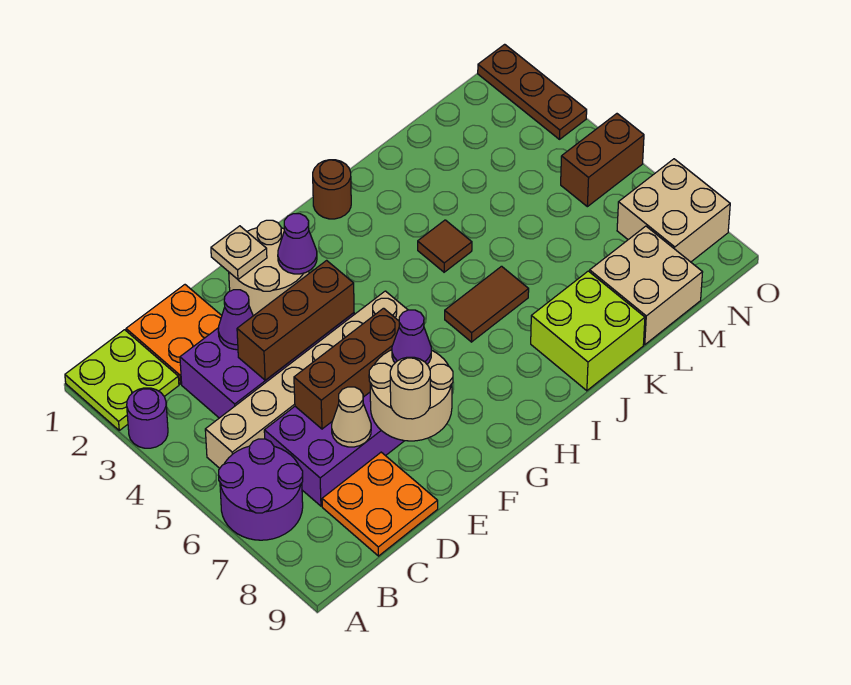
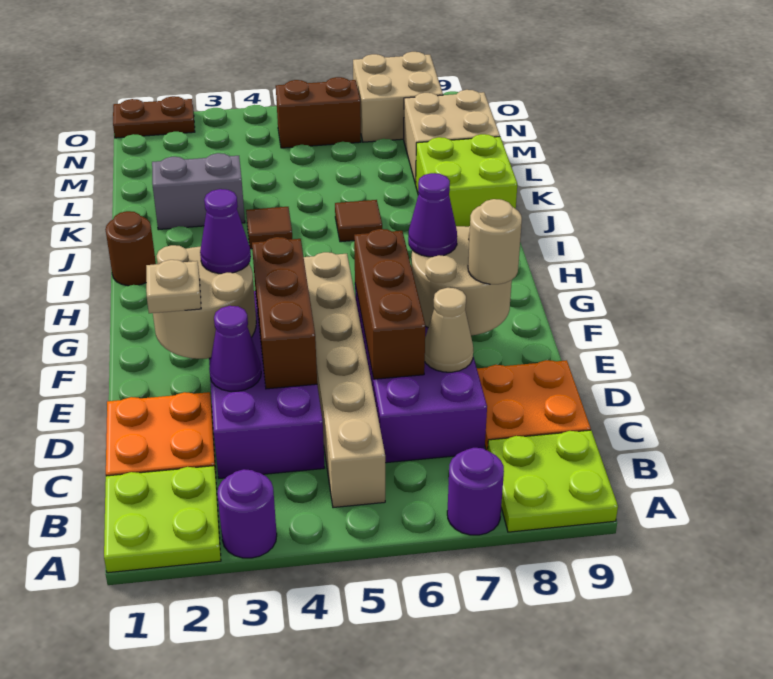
purple 2x2 round brick [219,439,303,540] -> purple 1x1 round brick [447,448,504,535]
none -> lime 2x2 plate [488,430,618,532]
brown 1x2 tile [445,266,529,342] -> brown 1x1 tile [335,200,382,242]
none -> grey 1x2 brick [152,153,245,230]
brown 1x2 brick [561,114,644,207] -> brown 1x2 brick turned to [276,77,361,148]
brown 1x3 plate [478,44,587,139] -> brown 1x2 plate [113,96,195,138]

